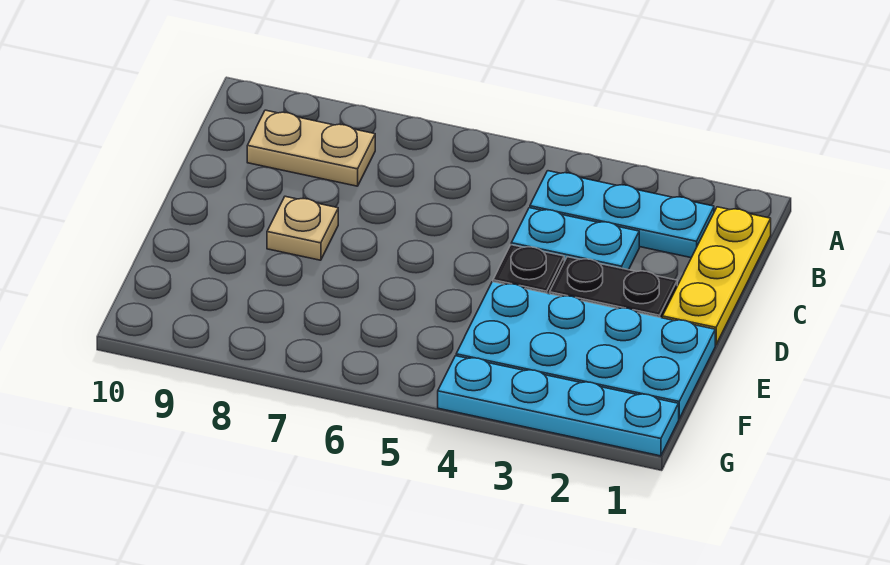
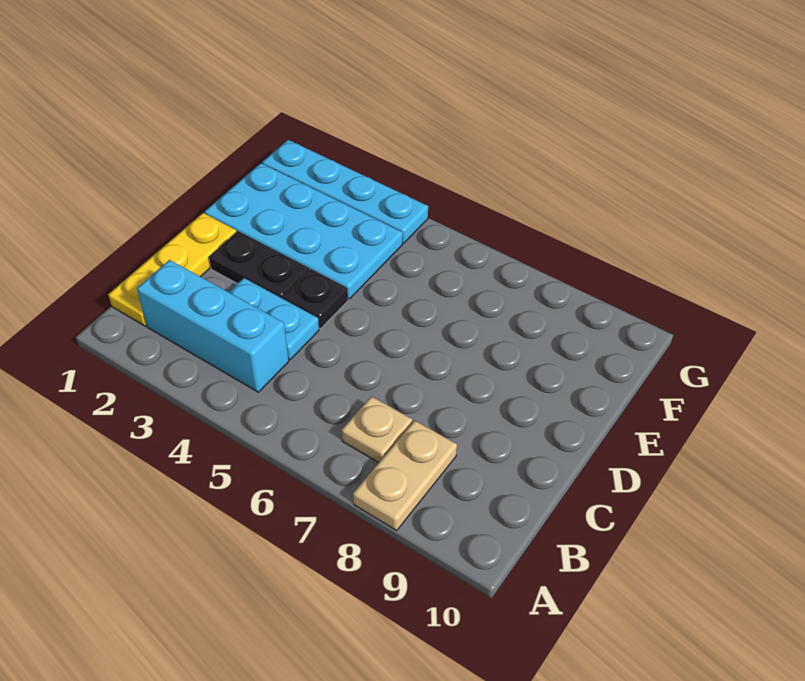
cyan 1x3 plate [530,171,714,258] -> cyan 1x3 brick [137,260,289,392]
tan 1x2 plate [247,110,375,186] -> tan 1x2 plate turned to [353,421,457,530]
tan 1x1 plate [267,196,338,260] -> tan 1x1 plate moved to [342,396,412,463]

